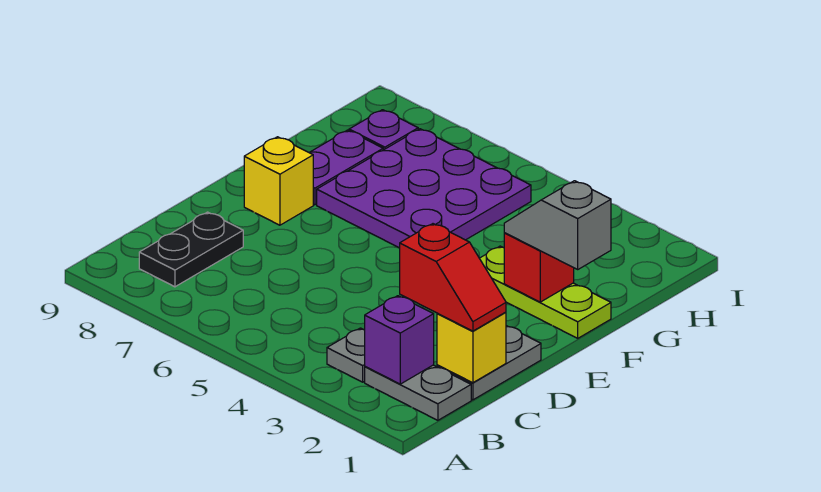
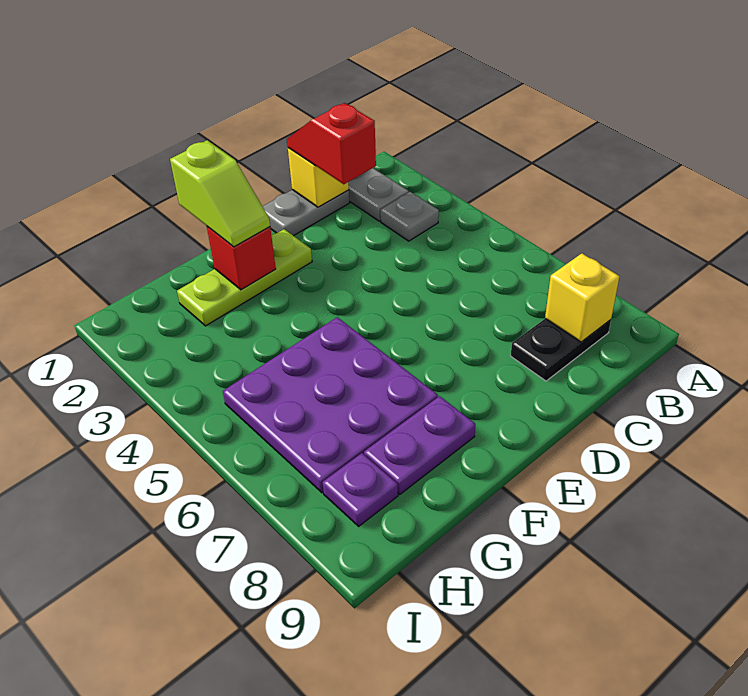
purple 1x1 brick [365,296,434,384] -> none
yellow 1x1 brick [244,137,313,225] -> yellow 1x1 brick moved to [545,253,620,342]
lime 1x3 plate [479,246,611,338] -> lime 1x3 plate turned to [177,229,312,326]
grey 1x2 slope [504,181,611,269] -> lime 1x2 slope [170,140,270,247]

